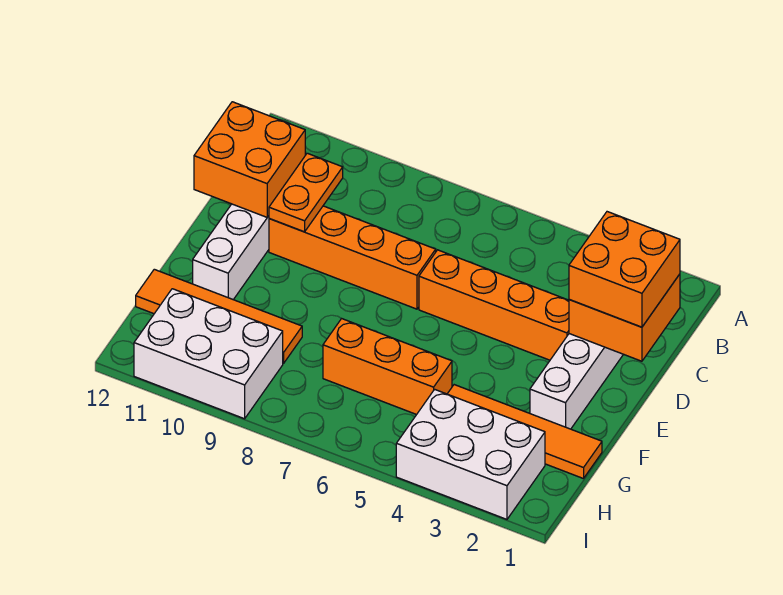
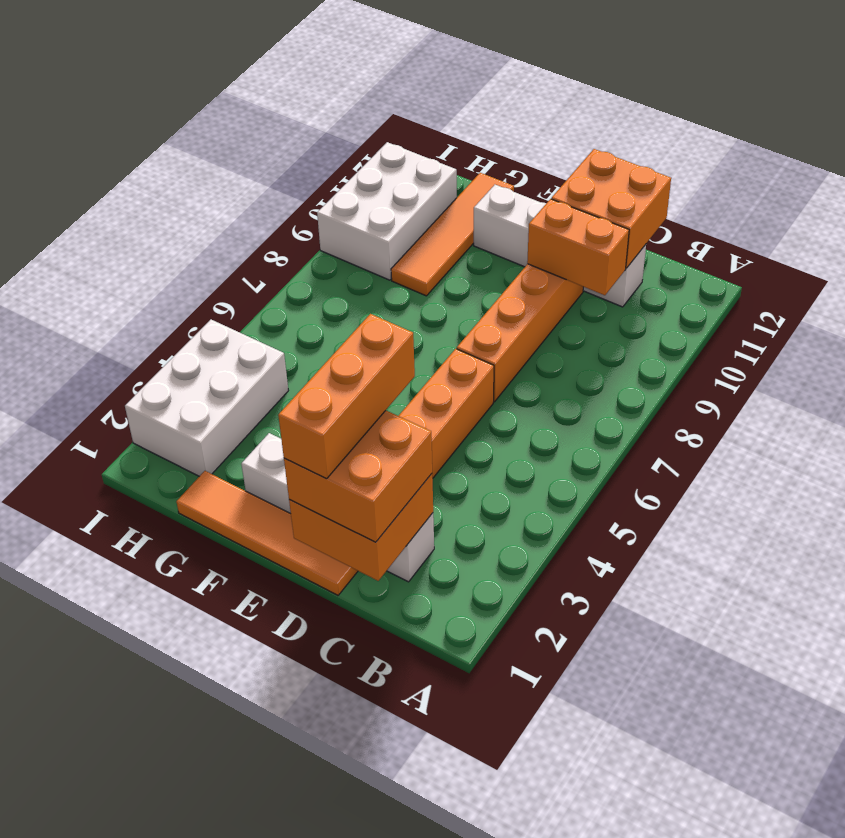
orange 1x2 plate [269,153,343,232] -> orange 1x2 brick [527,199,629,295]
orange 1x4 tile [448,385,602,479] -> orange 1x4 tile turned to [177,471,358,595]
orange 1x3 brick [323,319,452,415] -> orange 1x3 brick moved to [278,314,415,479]

